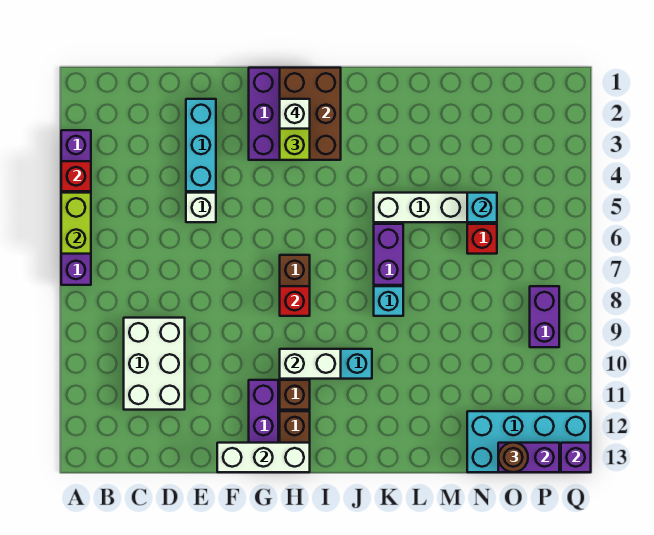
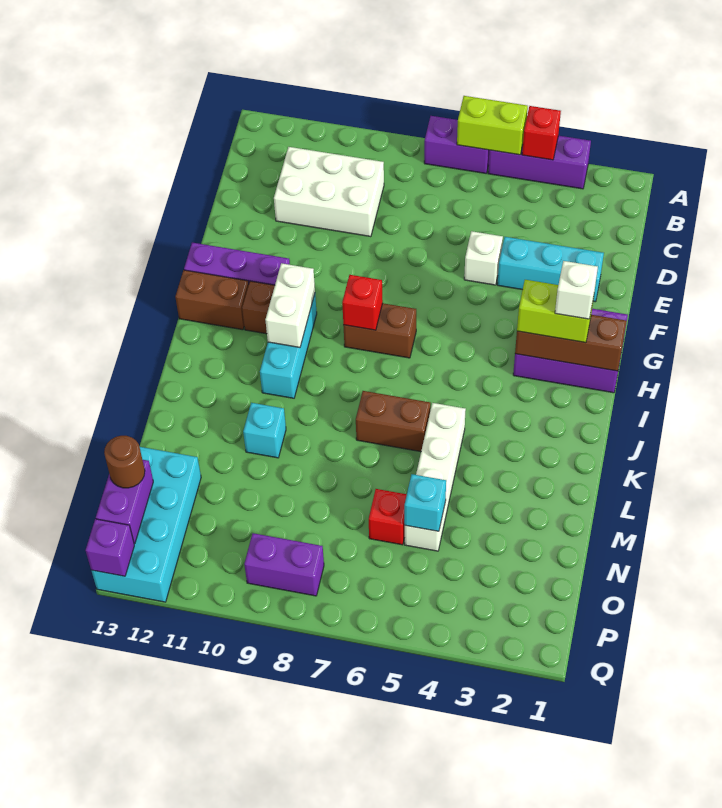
white 1x3 brick [217,443,310,472] -> none
brown 2x3 brick [280,68,341,160] -> brown 1x3 brick [515,315,627,371]
purple 1x2 brick [374,224,403,285] -> brown 1x2 brick [356,391,431,452]
cyan 1x1 brick [374,286,403,316] -> cyan 1x1 brick moved to [243,403,286,458]

